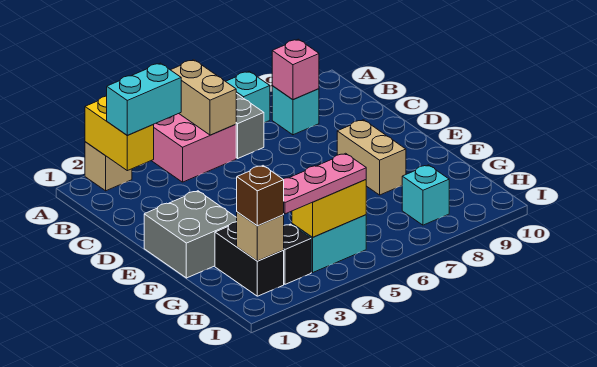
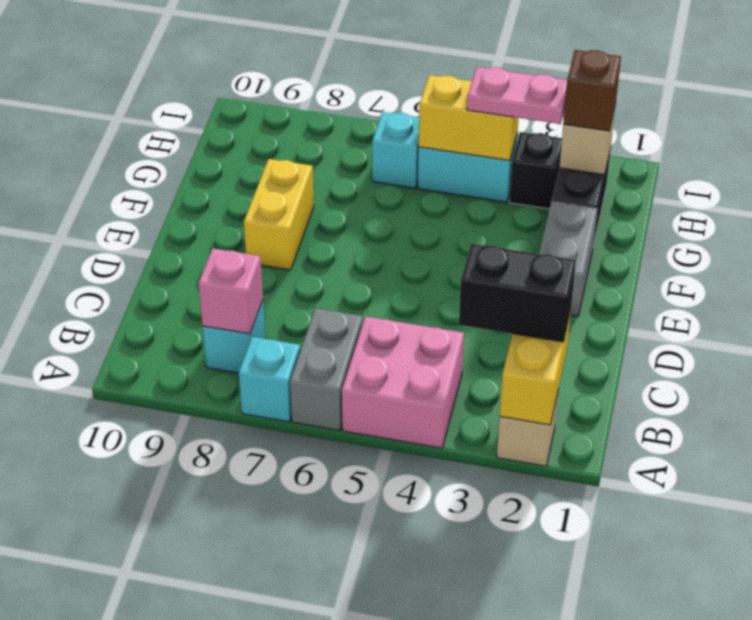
tan 1x2 brick [171,60,236,135] -> none
cyan 1x2 brick [107,63,181,135] -> black 1x2 brick [459,244,576,342]
grey 2x2 brick [144,191,237,278] -> grey 1x2 brick [539,202,597,316]
tan 1x2 brick [337,120,406,195] -> yellow 1x2 brick [244,159,314,270]
pink 1x3 plate [283,153,366,214] -> pink 1x2 plate [467,67,567,124]
cyan 1x1 brick [402,165,449,225] -> cyan 1x1 brick moved to [372,112,419,188]

